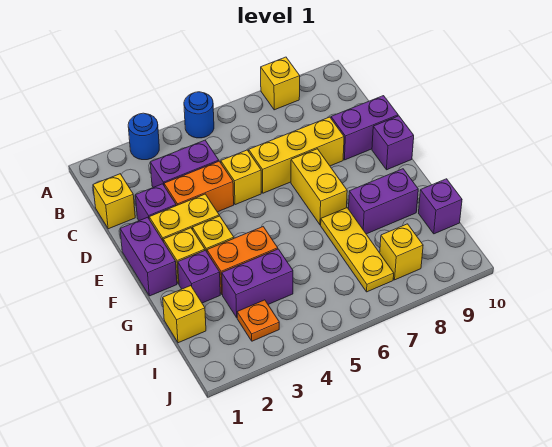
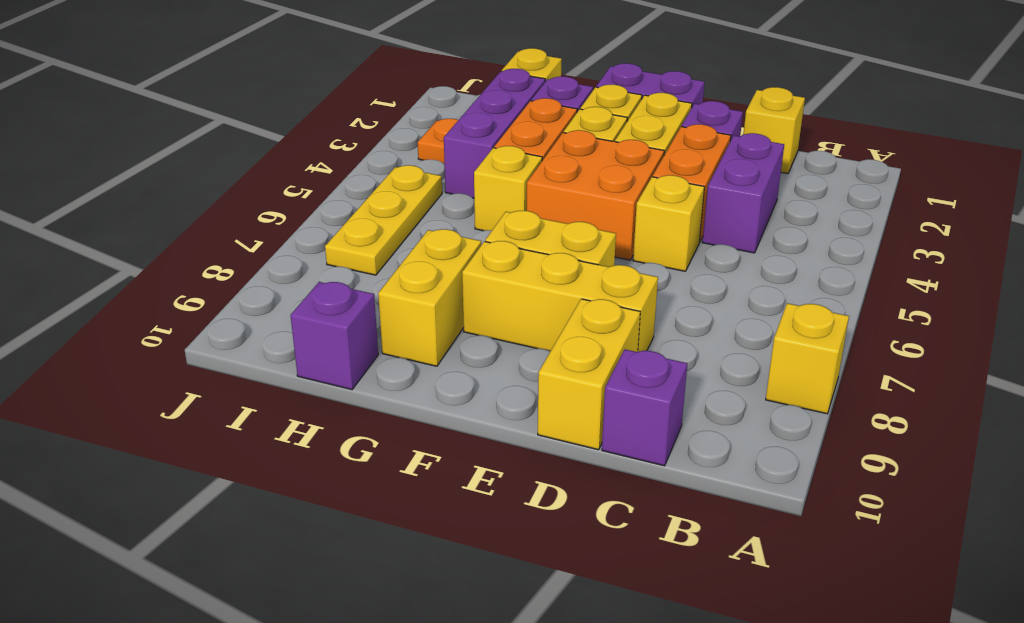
blue 1x1 round brick [128,113,159,160] -> none
blue 1x1 round brick [184,92,214,138] -> none
yellow 1x3 brick [249,117,344,193] -> yellow 1x3 brick turned to [462,241,658,352]
purple 1x2 brick [331,96,398,160] -> yellow 1x2 brick [538,299,640,450]
none -> orange 2x2 brick [527,130,664,260]
purple 1x1 brick [372,116,414,170] -> purple 1x1 brick moved to [602,349,687,466]
yellow 1x3 plate [321,208,394,292] -> yellow 1x3 plate turned to [325,165,442,275]
purple 1x2 brick [349,169,418,234] -> yellow 1x2 brick [378,229,481,366]
purple 1x2 brick [222,249,293,318] -> purple 1x3 brick [444,69,545,198]
yellow 1x1 brick [380,224,423,280] -> yellow 1x1 brick moved to [474,146,542,231]

